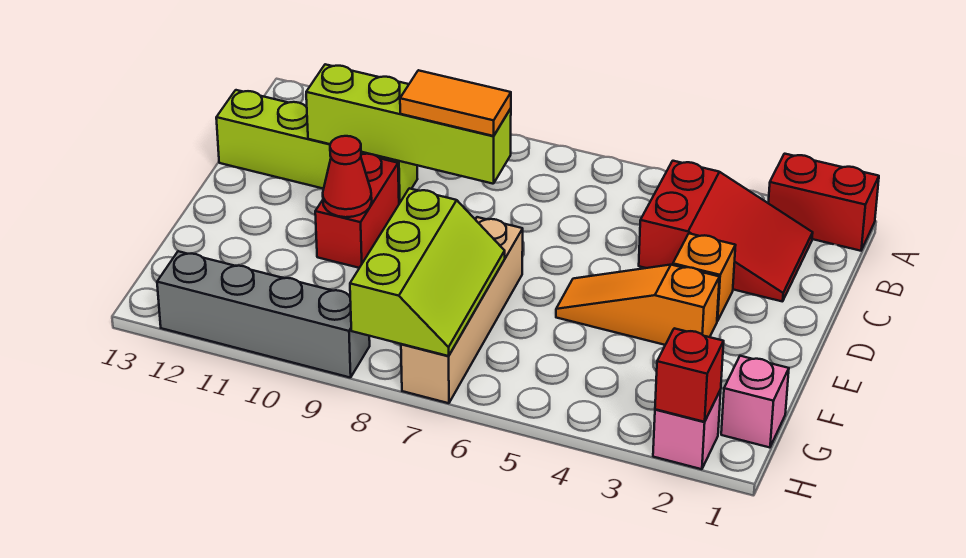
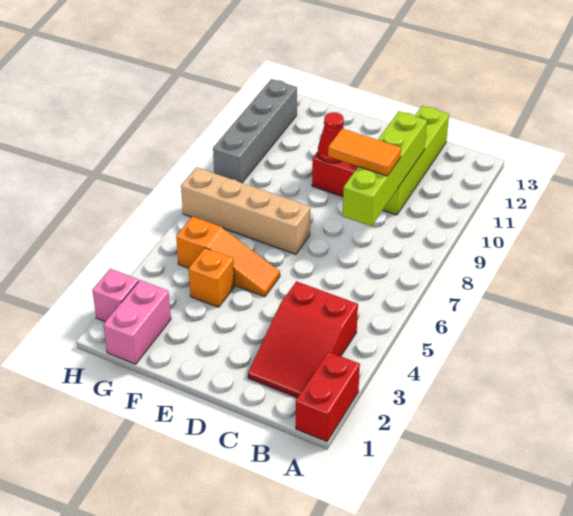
orange 1x2 tile [400,70,511,136] -> orange 1x2 tile turned to [328,128,401,176]
orange 1x1 brick [673,234,736,321] -> orange 1x1 brick moved to [189,248,234,307]
orange 1x3 slope [556,265,719,345] -> orange 1x3 slope turned to [176,216,280,297]
lime 2x3 slope [350,188,505,356] -> none
pink 1x1 brick [721,356,789,448] -> pink 1x2 brick [103,280,171,364]
red 1x1 brick [655,328,724,422] -> none

